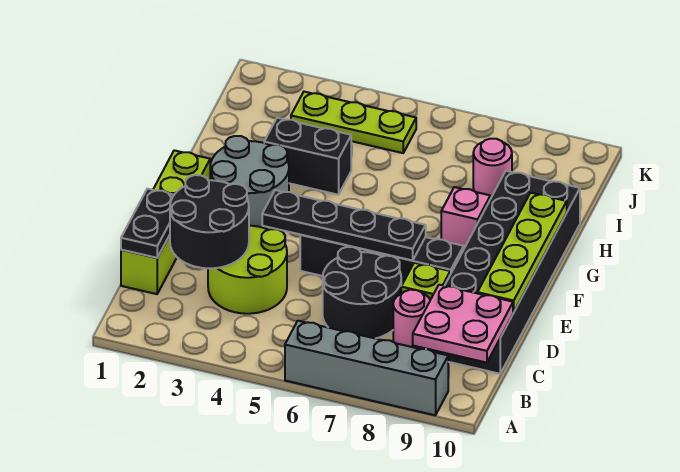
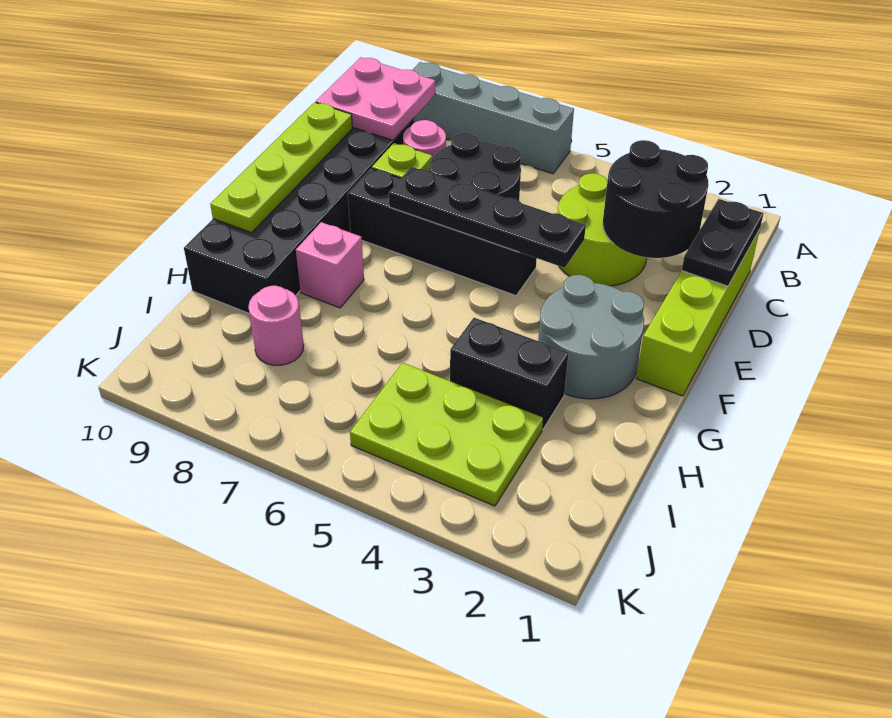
lime 1x3 plate [291,92,416,153] -> lime 2x3 plate [350,363,543,506]

